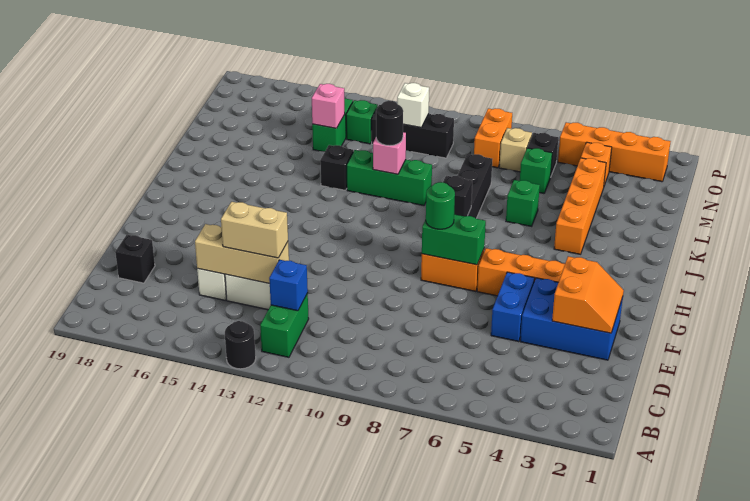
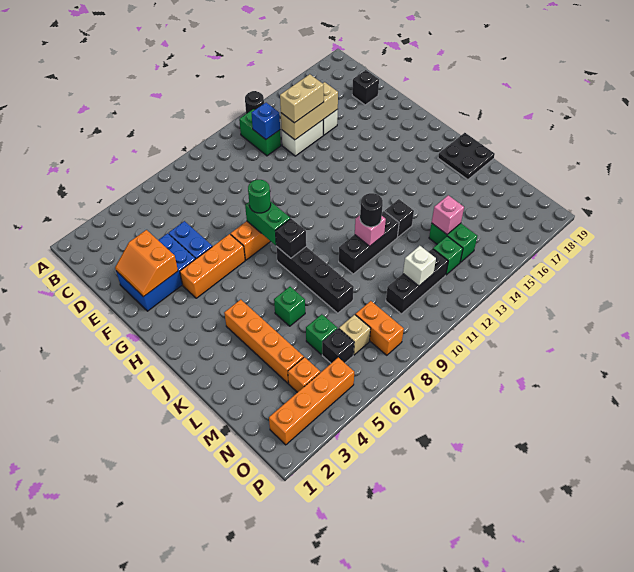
green 1x2 brick [422,214,486,265] -> green 1x2 brick turned to [245,201,290,245]
none -> black 2x2 plate [438,133,495,180]
green 1x3 brick [347,150,432,206] -> black 1x3 brick [339,211,399,274]

